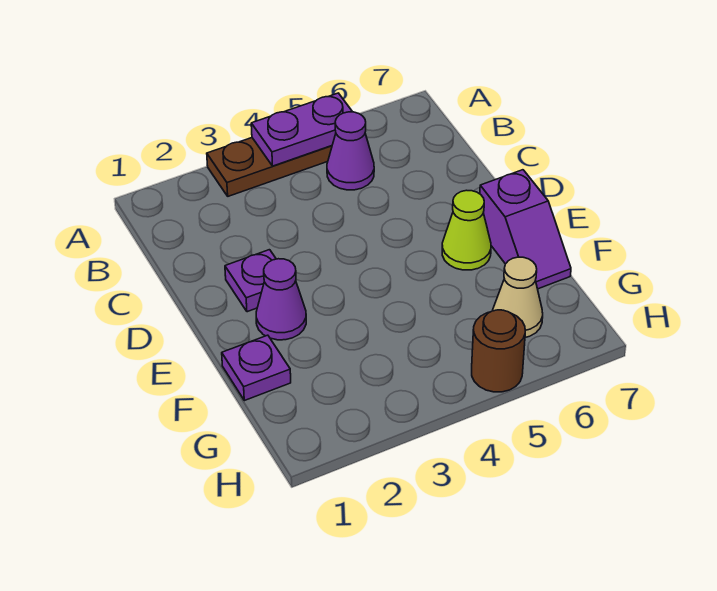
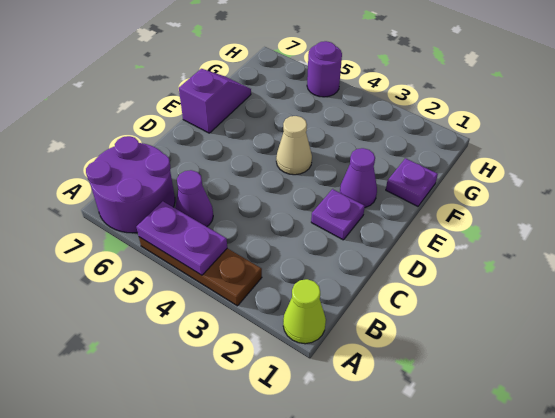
none -> purple 2x2 round brick [86,136,175,233]
lime 1x1 cone [442,190,491,270] -> lime 1x1 cone moved to [283,279,326,344]
tan 1x1 cone [493,257,543,337] -> tan 1x1 cone moved to [276,116,312,175]
brown 1x1 round brick [472,310,525,392] -> purple 1x1 round brick [307,41,342,97]

